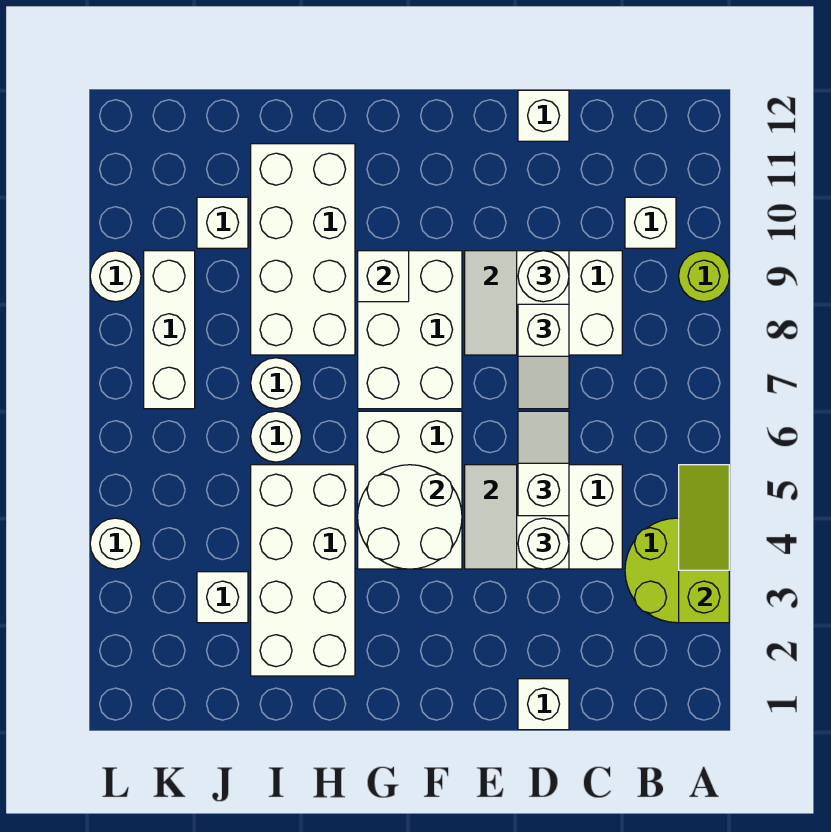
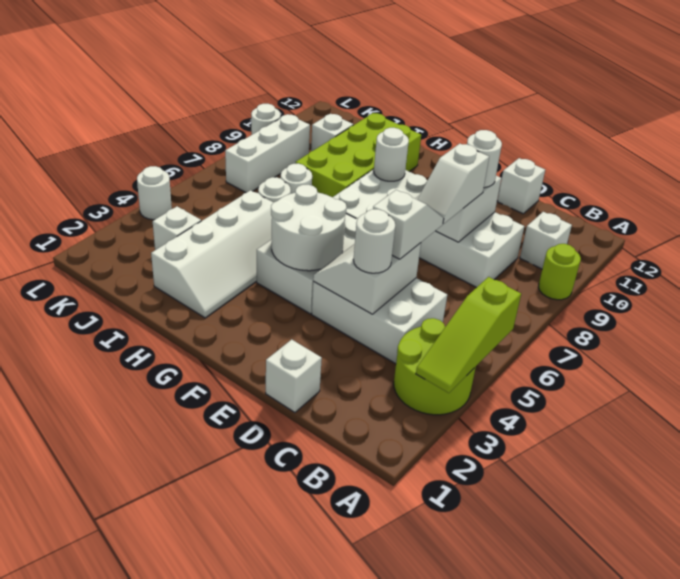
lime 1x3 slope [679,465,729,623] -> lime 1x3 slope turned to [416,277,521,393]
white 1x1 brick [358,251,409,302] -> white 1x1 round brick [374,128,409,181]
white 2x4 brick [251,465,355,676] -> white 2x4 slope [151,190,274,318]
white 2x4 brick [251,144,355,355] -> lime 2x4 brick [296,113,421,197]

